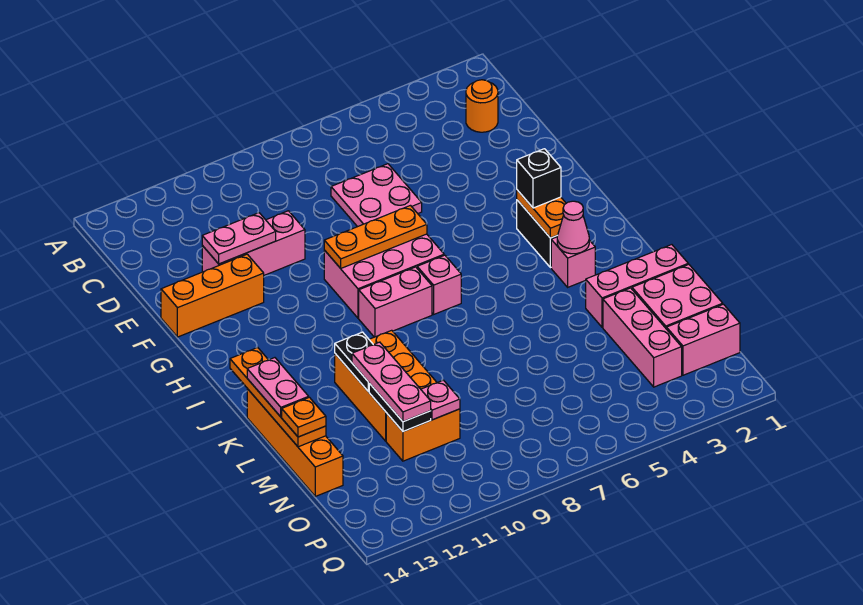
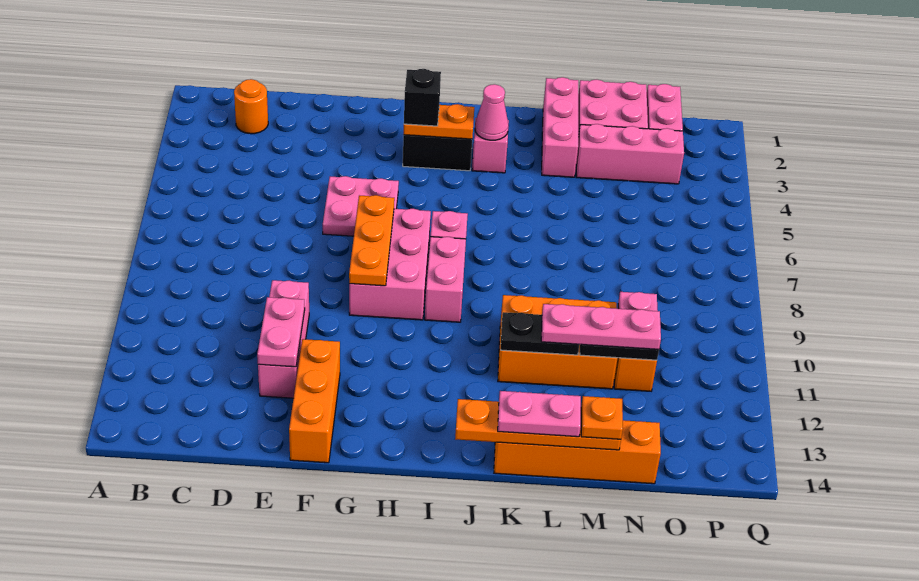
pink 2x2 plate [331,164,422,227] -> pink 2x2 plate moved to [323,176,399,236]

